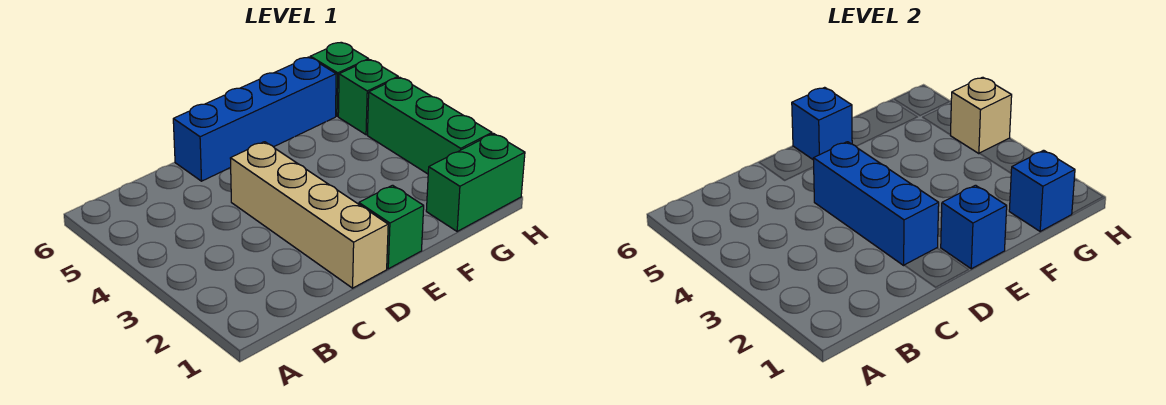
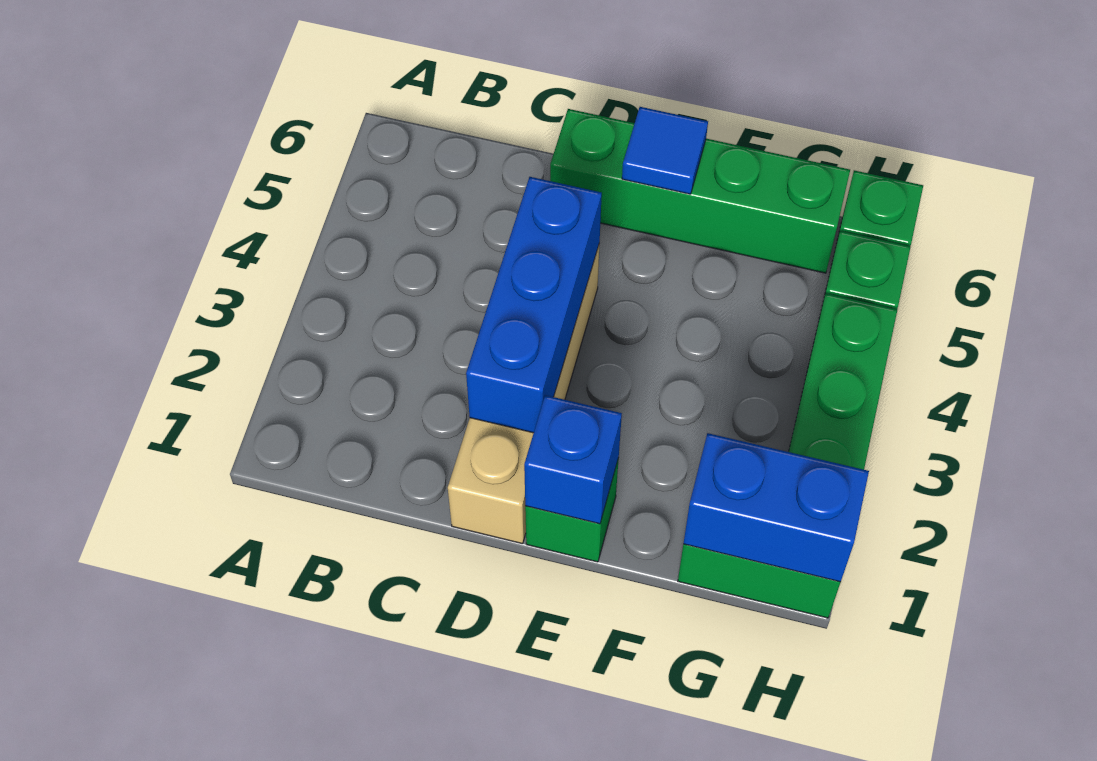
blue 1x4 brick [173,57,336,181] -> green 1x4 brick [550,109,850,273]
blue 1x1 brick [792,87,852,160] -> blue 1x1 tile [622,107,708,194]
blue 1x1 brick [1009,150,1075,231] -> blue 1x2 brick [683,433,869,582]
tan 1x1 brick [950,77,1012,154] -> none

